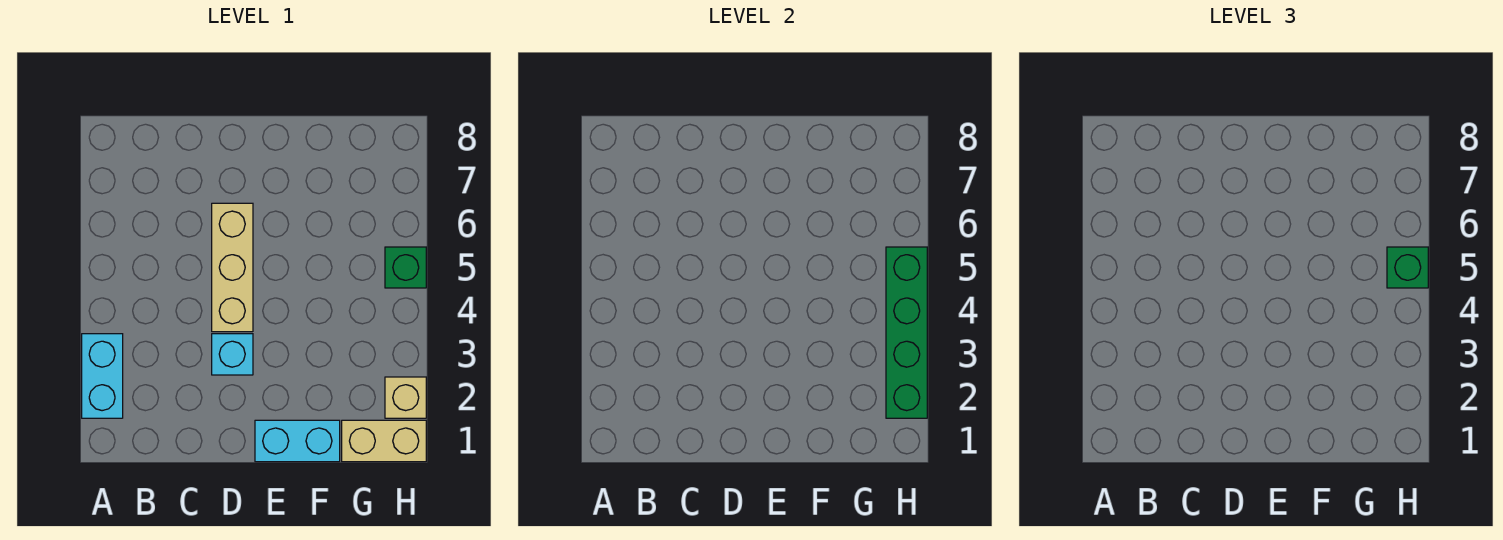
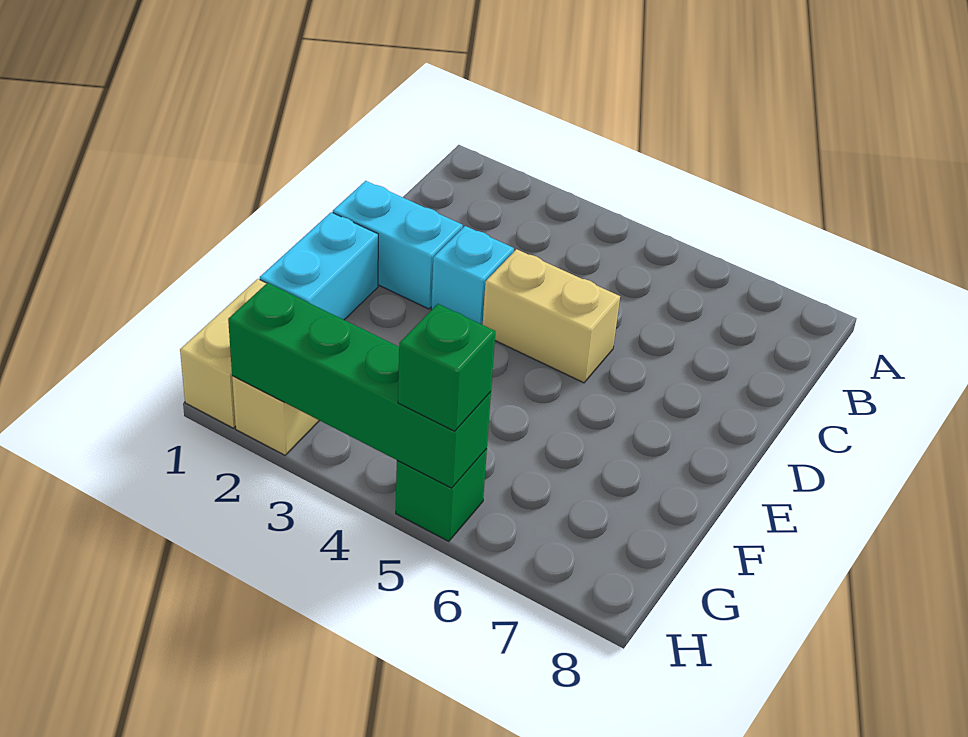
cyan 1x2 brick [82,334,123,418] -> cyan 1x2 brick moved to [333,181,463,309]
tan 1x3 brick [212,203,253,332] -> tan 1x2 brick [483,249,620,383]

